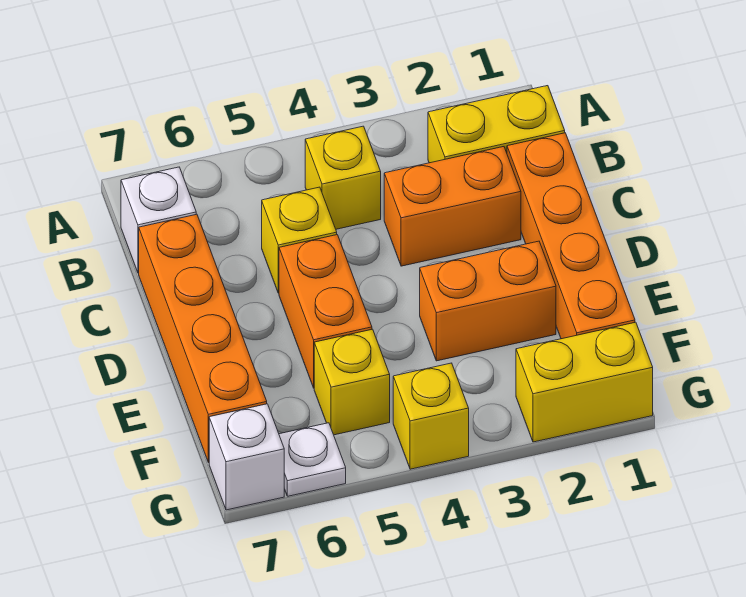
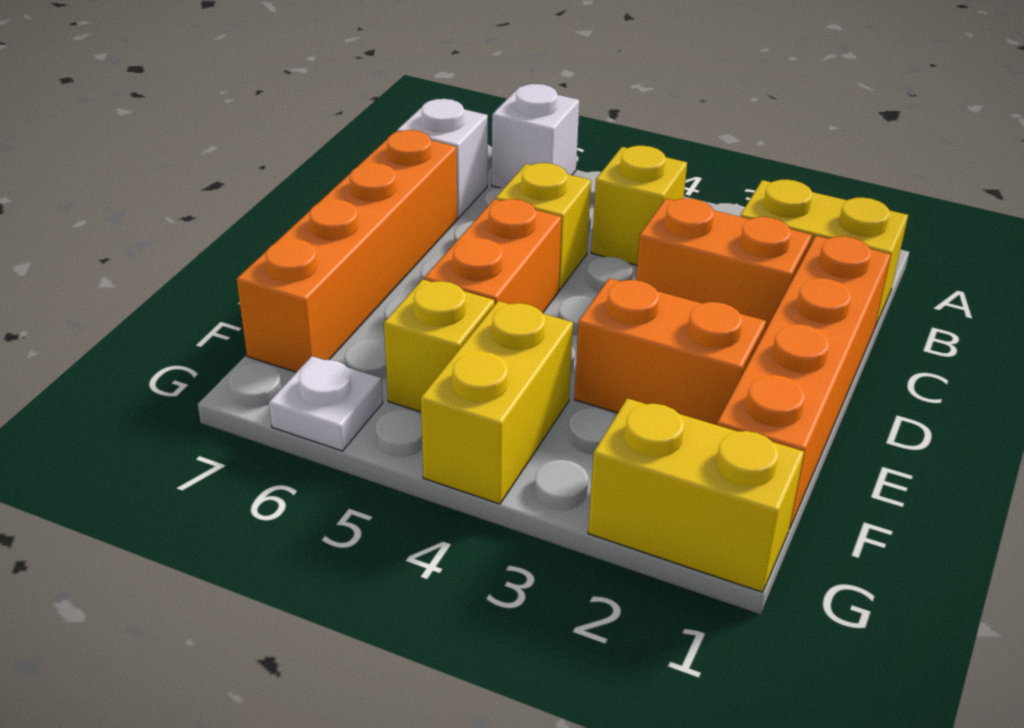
yellow 1x1 brick [393,363,469,469] -> yellow 1x2 brick [421,301,573,504]
white 1x1 brick [209,404,284,510] -> white 1x1 brick moved to [492,84,579,188]

